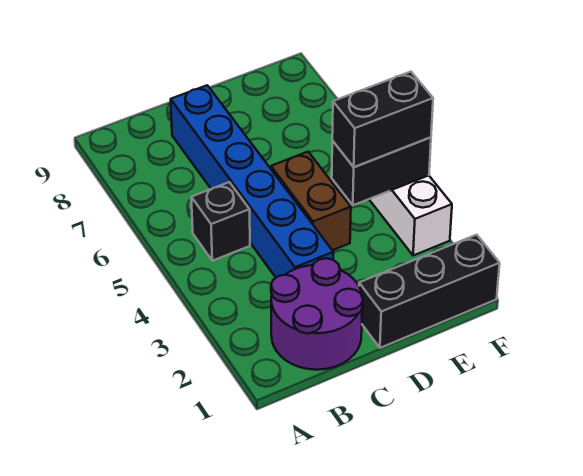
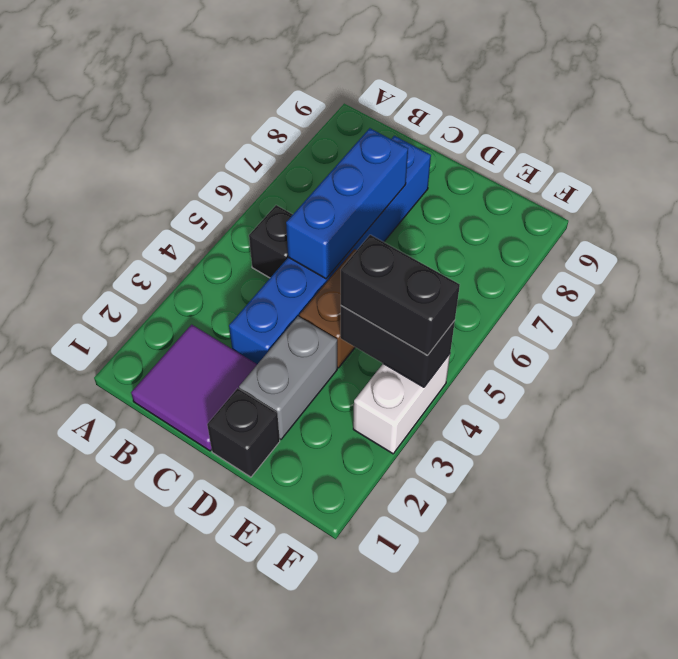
purple 2x2 round brick [271,258,363,370] -> purple 2x2 tile [131,324,257,451]
none -> blue 1x3 brick [286,128,408,279]
black 1x3 brick [359,235,500,348] -> black 1x1 brick [207,388,280,477]
none -> grey 1x2 brick [239,317,337,439]

